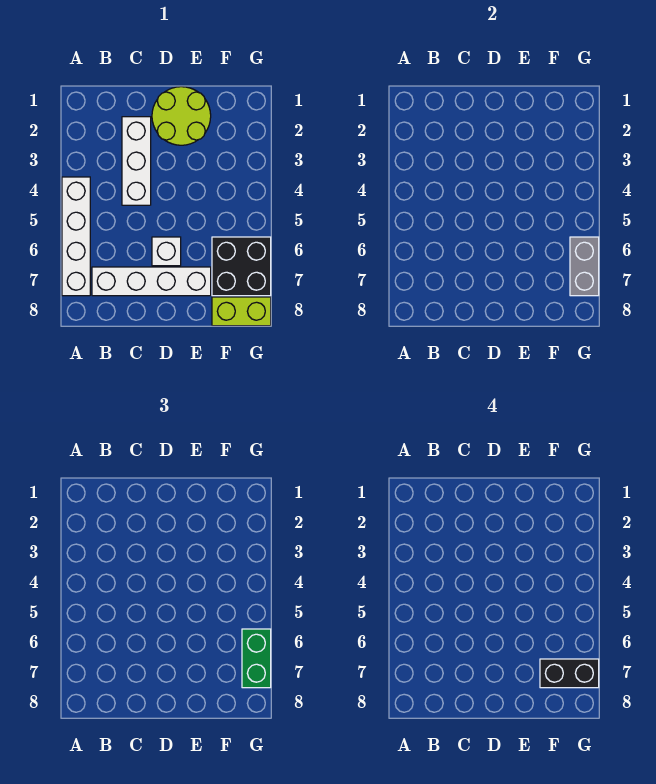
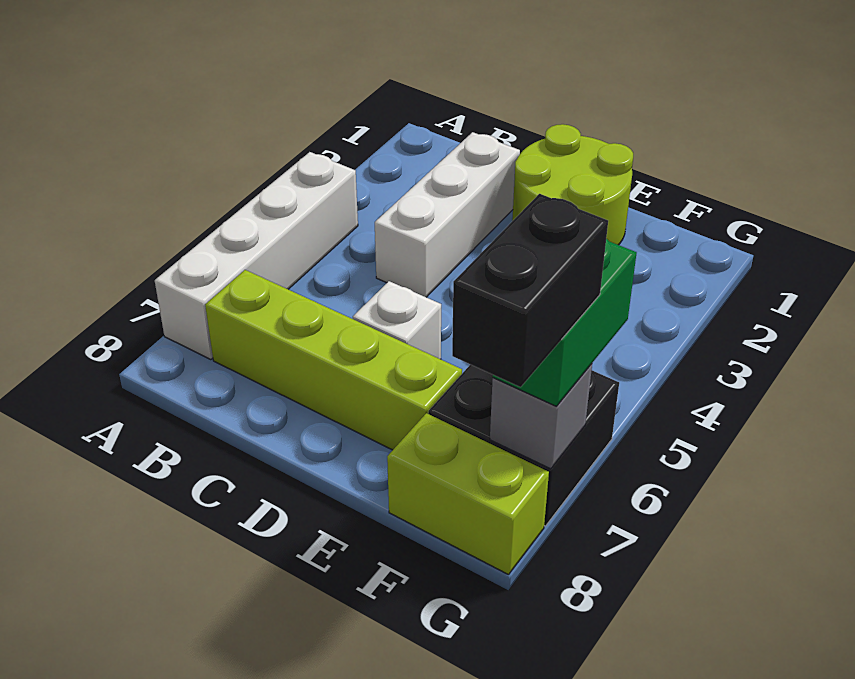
white 1x4 brick [92,267,211,296] -> lime 1x4 brick [205,270,462,450]
black 1x2 brick [540,659,599,688] -> black 1x2 brick turned to [452,194,608,387]
grey 1x2 brick [570,237,599,296] -> grey 1x1 brick [490,364,592,469]

